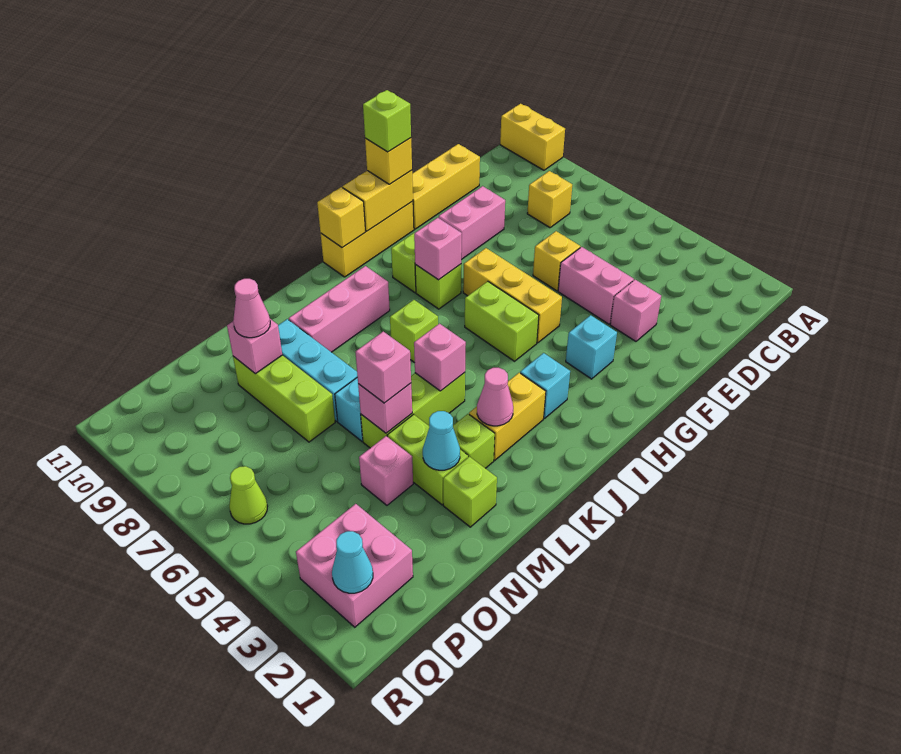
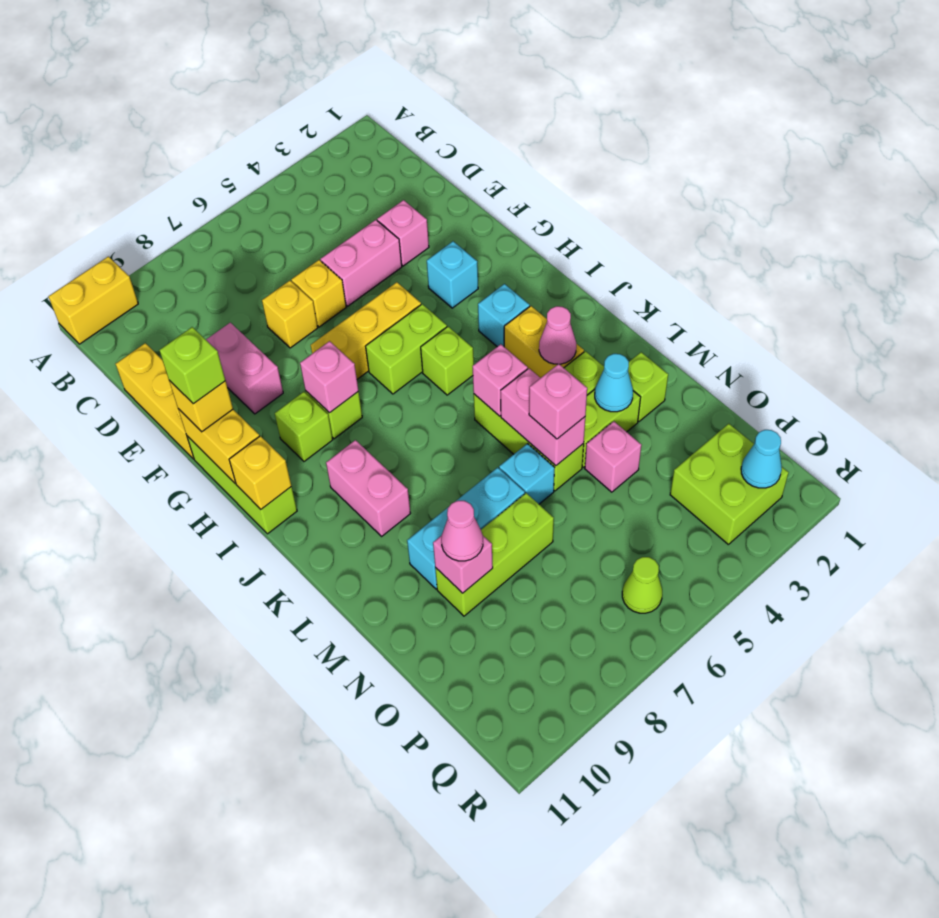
yellow 1x1 brick [527,171,572,228] -> yellow 1x1 brick moved to [262,281,318,348]
yellow 1x3 brick [320,201,414,277] -> lime 1x3 brick [187,436,297,534]
lime 1x1 brick [390,300,438,363] -> lime 1x1 brick moved to [421,327,474,395]
pink 1x3 brick [289,266,390,352] -> pink 1x2 brick [326,440,411,536]
pink 1x1 brick [358,383,412,433] -> pink 1x2 brick [501,368,585,466]
pink 2x2 brick [296,504,413,627] -> lime 2x2 brick [670,424,789,544]

